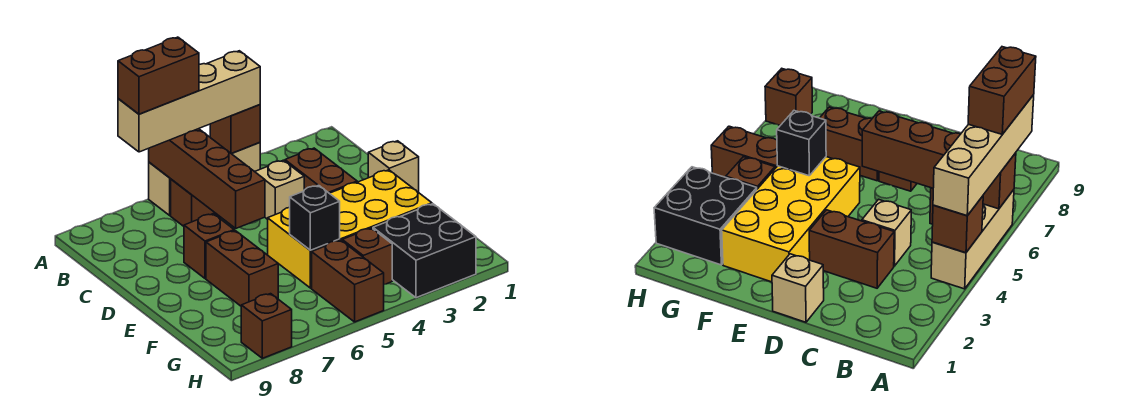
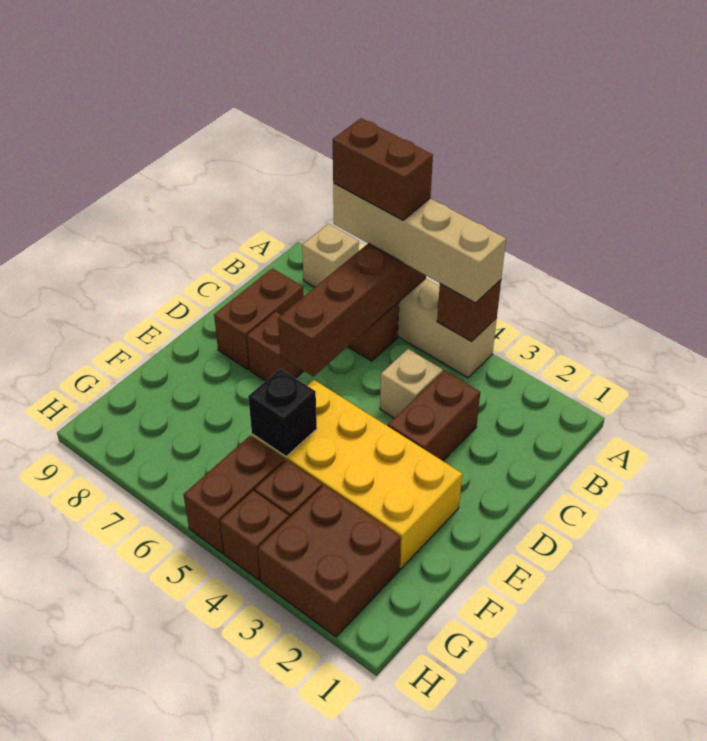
tan 1x1 brick [368,141,419,192] -> tan 1x1 brick moved to [302,224,359,287]
brown 1x2 brick [206,231,278,306] -> brown 1x2 brick moved to [214,268,304,370]
black 2x2 brick [373,204,476,298] -> brown 2x2 brick [258,485,401,637]
brown 1x1 brick [241,294,292,358] -> brown 1x1 brick moved to [220,491,289,580]

